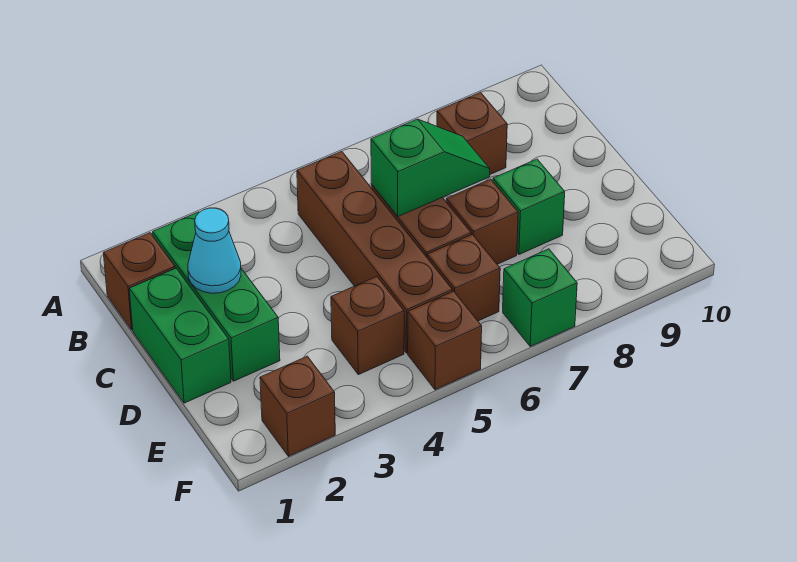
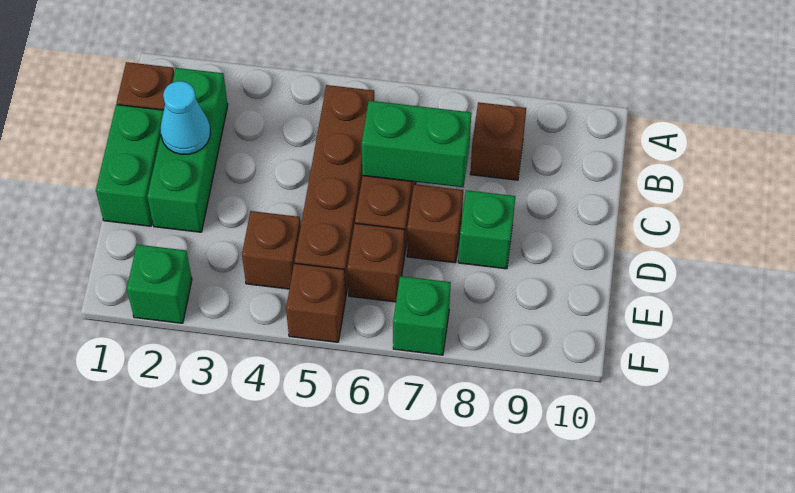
green 1x2 slope [371,119,490,216] -> green 1x2 brick [362,101,471,187]
brown 1x1 brick [260,356,335,456] -> green 1x1 brick [127,245,192,323]

